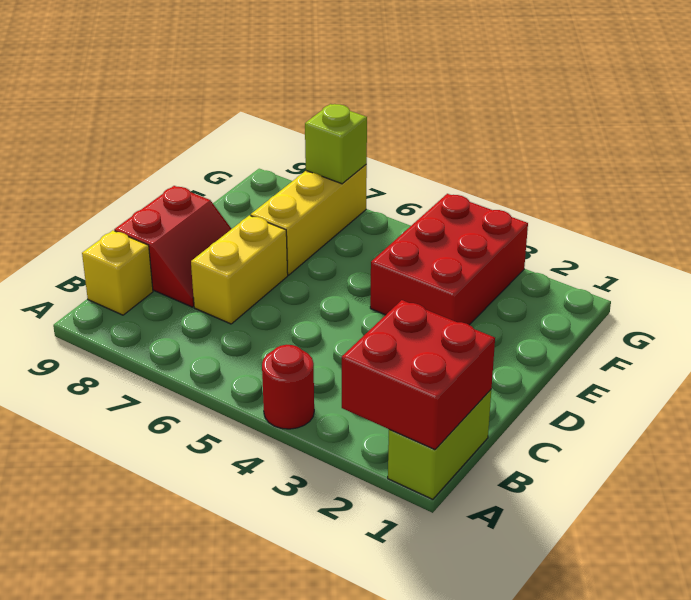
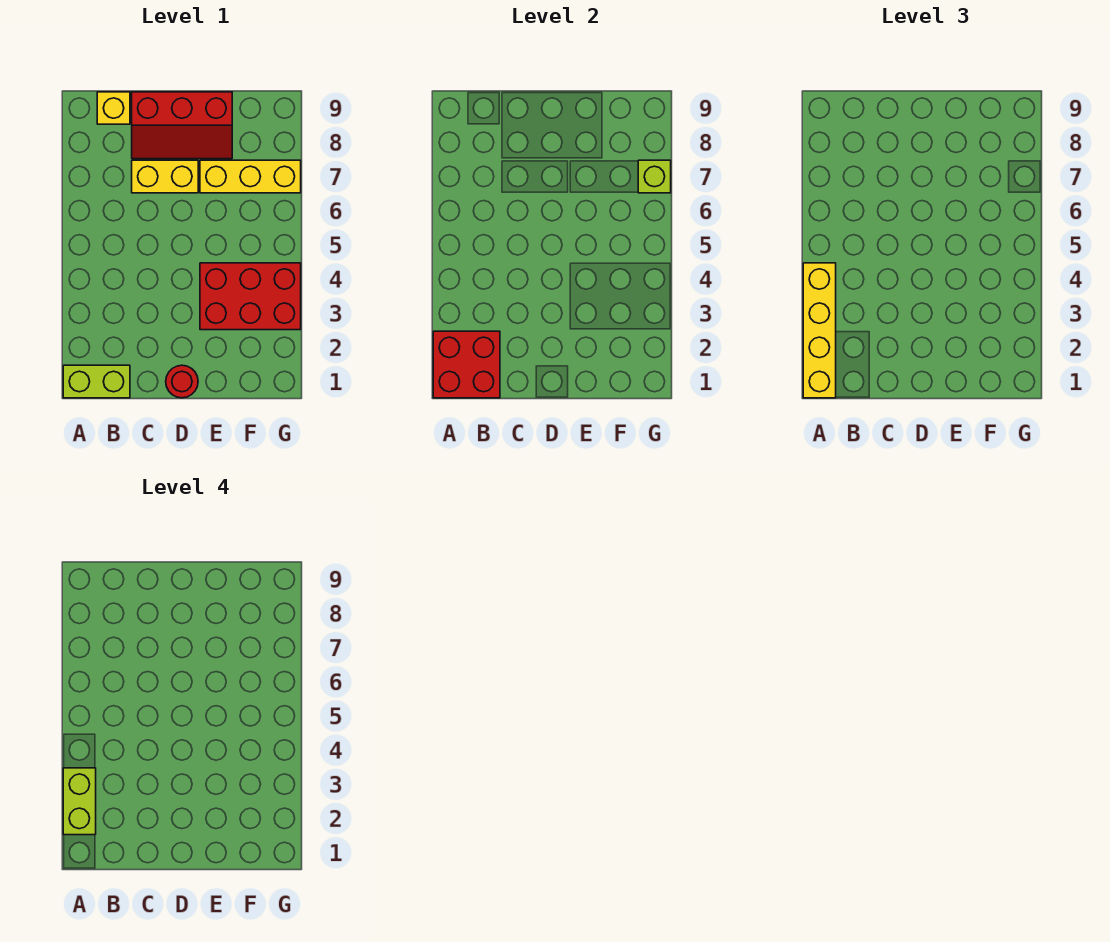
none -> yellow 1x4 brick [803,263,836,398]
none -> lime 1x2 brick [63,768,96,835]
red 1x1 round brick [262,345,314,429] -> red 1x1 round brick moved to [166,365,198,398]
red 2x2 slope [114,186,231,307] -> red 2x3 slope [132,92,232,159]

